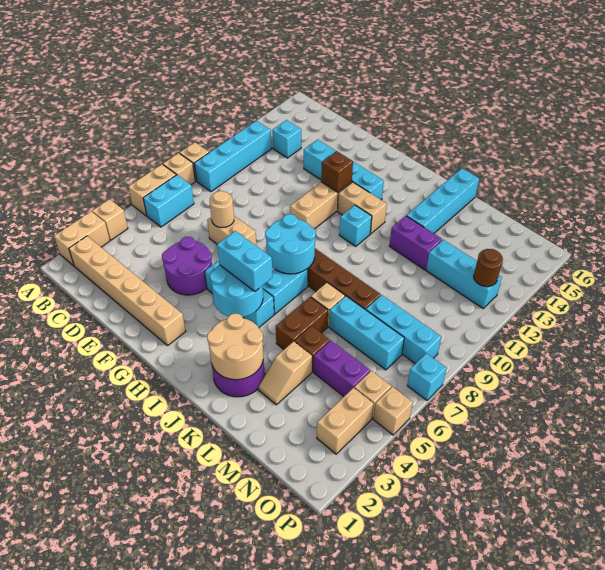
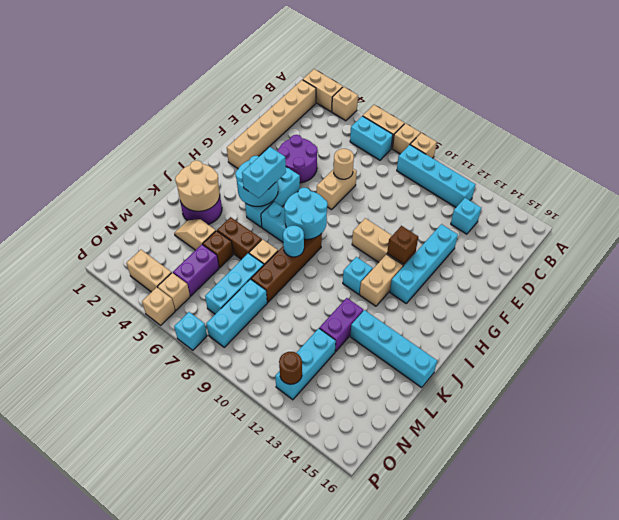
none -> cyan 1x1 round brick [283,226,304,257]

